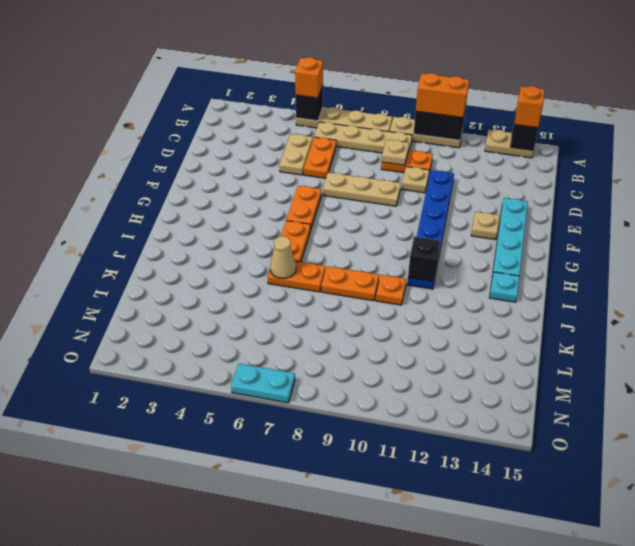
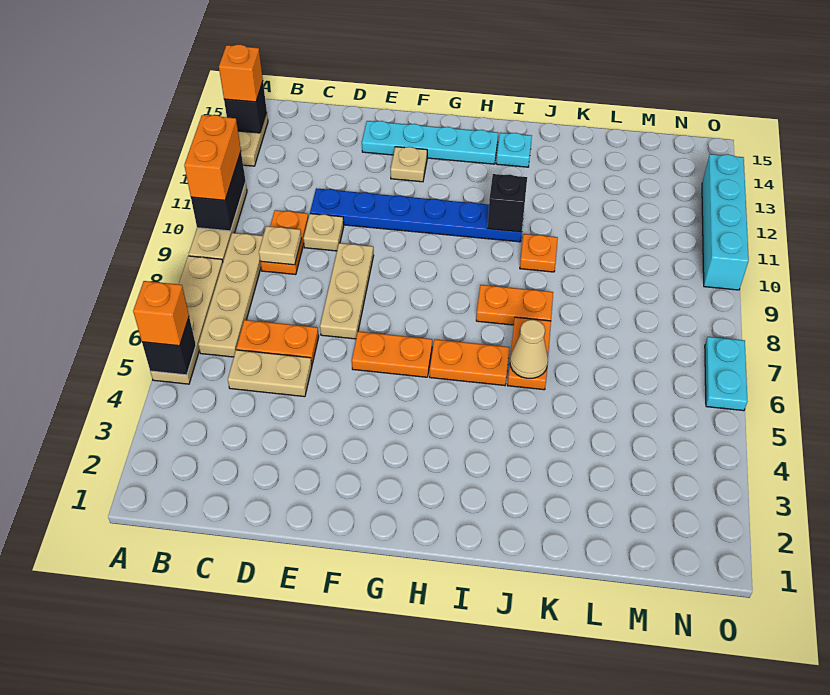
orange 1x2 plate [321,266,379,301] -> orange 1x2 plate turned to [476,285,553,325]
none -> cyan 1x4 brick [702,154,749,290]

